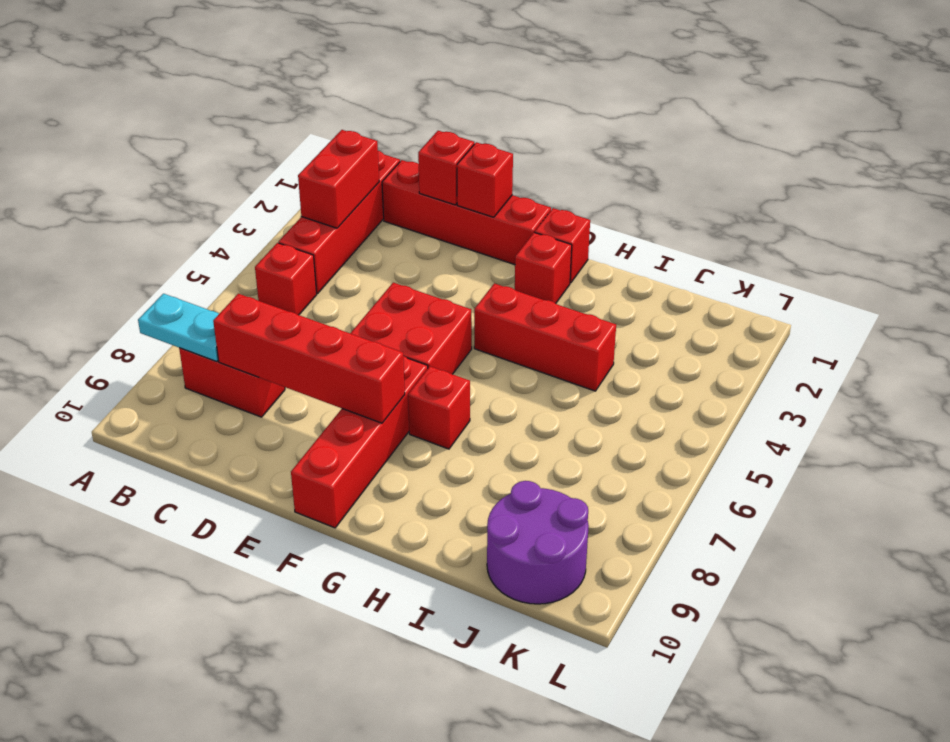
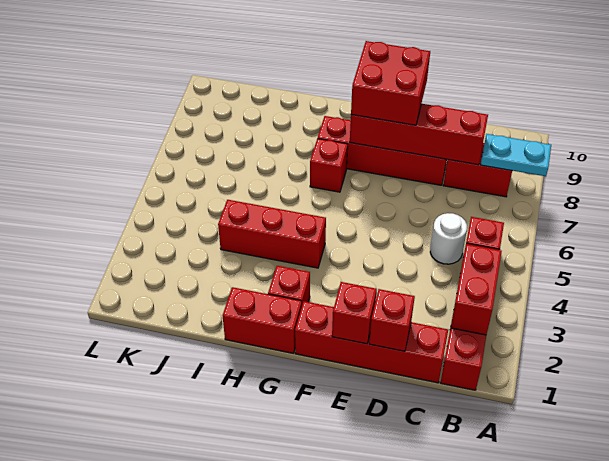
none -> white 1x1 round brick [430,213,467,264]
red 2x2 brick [350,283,472,374] -> red 2x2 brick moved to [351,41,430,125]
red 1x4 brick [291,356,428,528] -> red 1x4 brick turned to [318,116,447,185]
red 1x1 brick [535,208,590,283] -> red 1x2 brick [223,287,302,353]
purple 2x2 round brick [487,481,589,604] -> none

